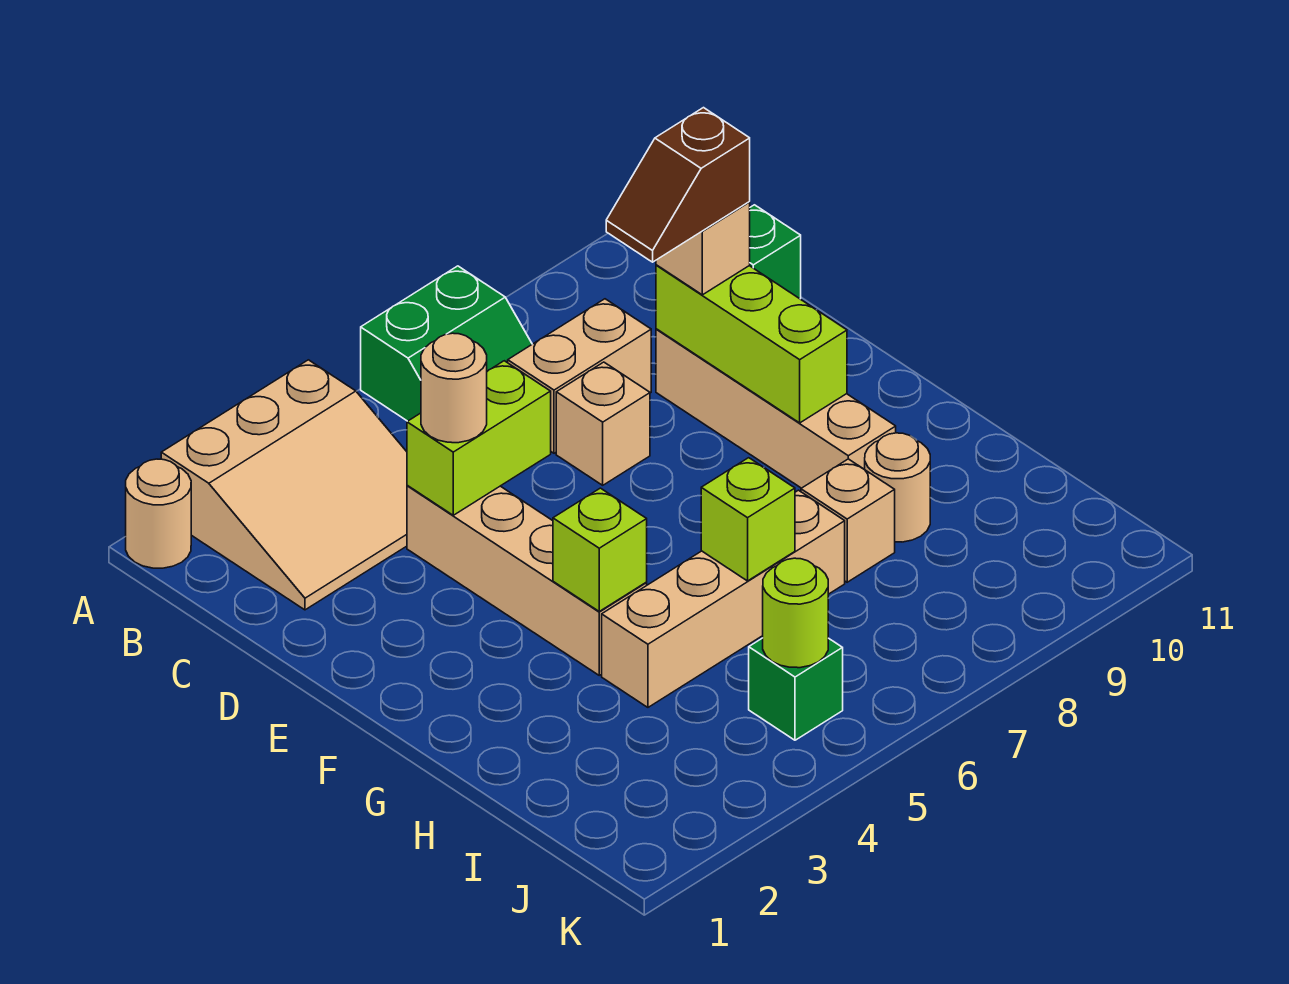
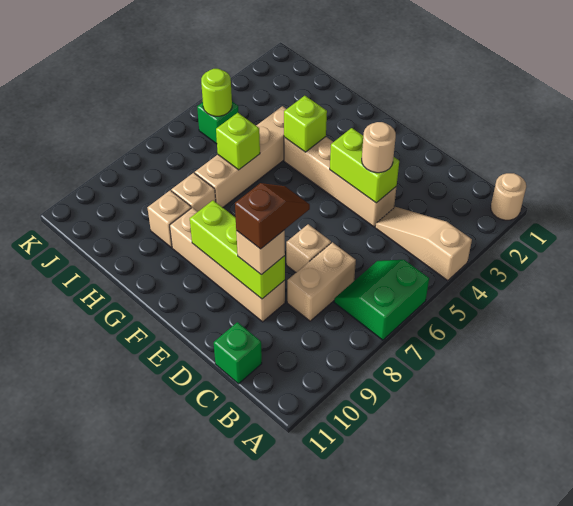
tan 3x3 slope [161,360,407,610] -> tan 1x3 slope [375,207,472,281]
lime 1x2 brick [407,361,551,515] -> lime 1x2 brick turned to [330,128,399,203]
tan 1x1 round brick [865,433,930,542] -> tan 1x1 brick [147,190,191,247]

